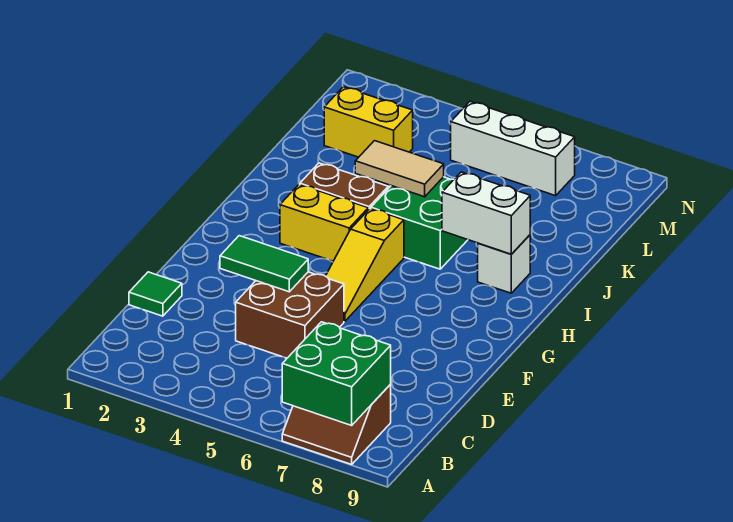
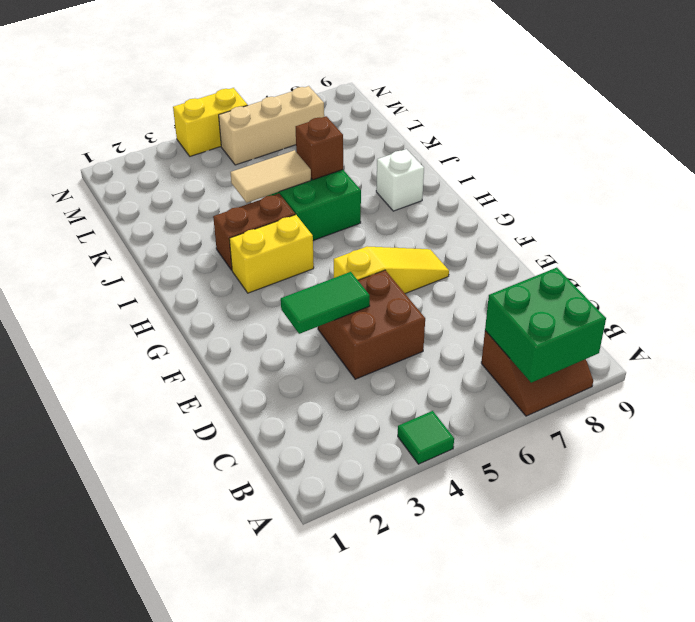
green 1x1 tile [129,272,182,316] -> green 1x1 tile moved to [398,411,454,464]
yellow 1x3 slope [326,208,404,321] -> yellow 1x3 slope turned to [334,246,449,294]
white 1x2 brick [442,172,530,254] -> none
none -> brown 1x1 brick [296,116,343,180]
yellow 1x2 brick [324,87,413,157] -> yellow 1x2 brick moved to [173,88,248,156]
white 1x3 brick [451,102,575,196] -> tan 1x3 brick [219,86,324,165]

